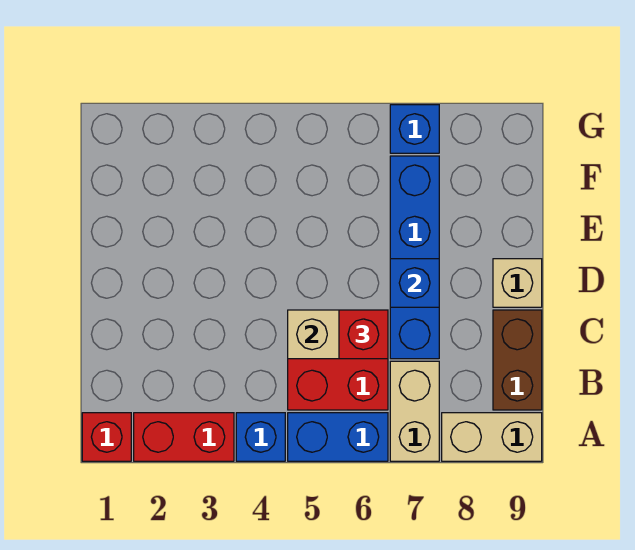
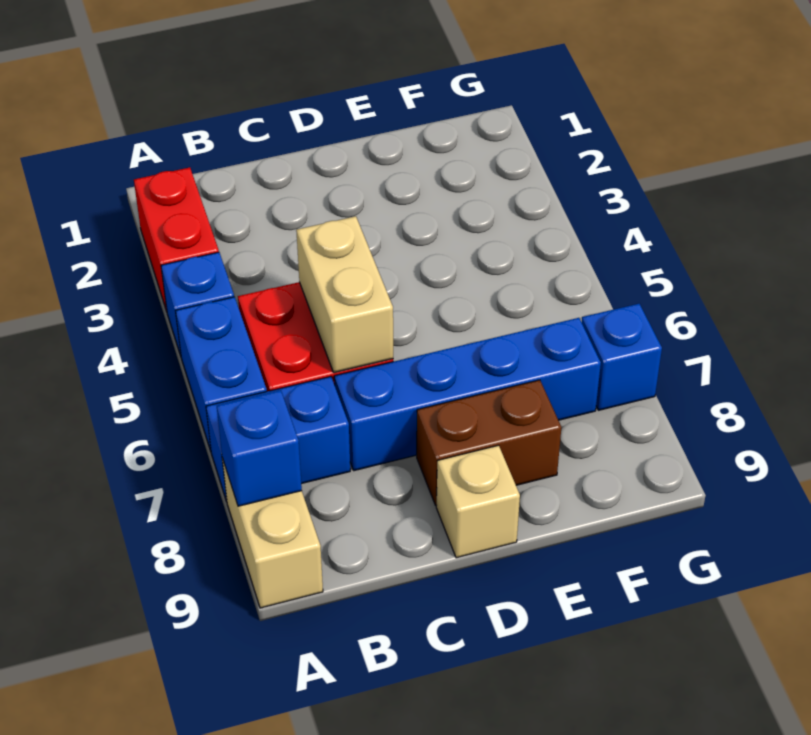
red 1x1 brick [82,413,131,461] -> none
tan 1x2 brick [390,361,439,461] -> blue 1x2 brick [206,377,350,502]
brown 1x2 brick [493,310,542,410] -> brown 1x2 brick moved to [417,380,561,505]
red 1x1 brick [339,310,388,359] -> none
blue 1x1 brick [390,259,439,307] -> blue 1x1 brick moved to [217,390,302,506]

